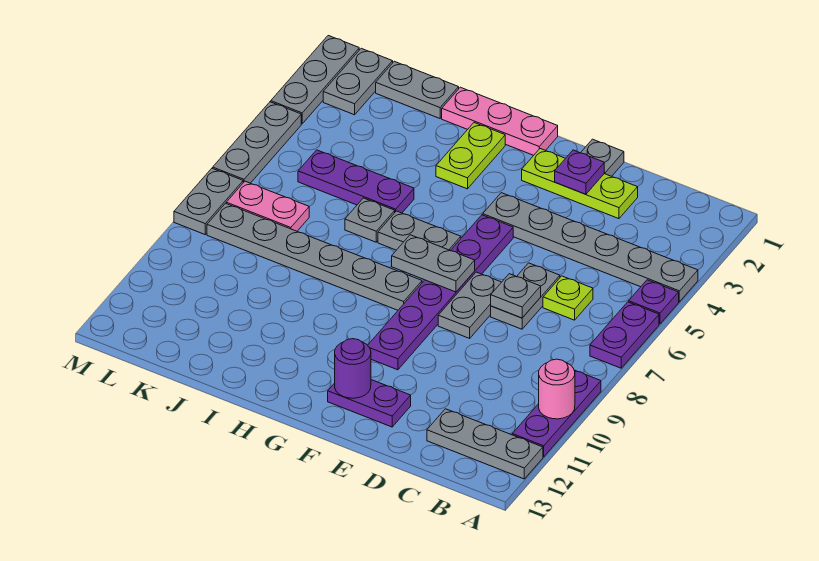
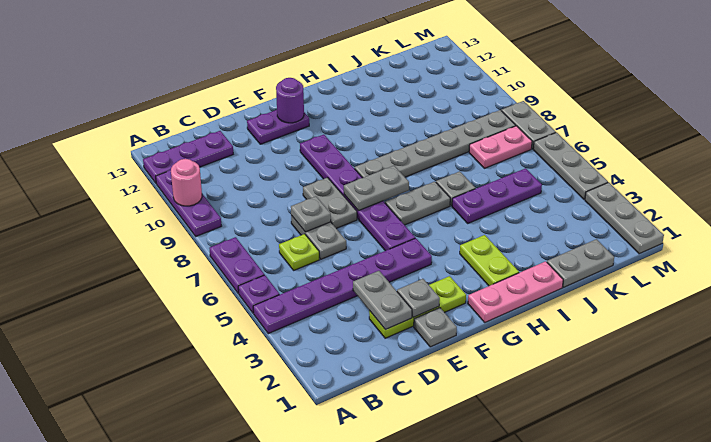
grey 1x6 plate [483,193,698,302] -> purple 1x6 plate [253,238,432,334]
grey 1x3 plate [427,409,543,479] -> purple 1x3 plate [143,131,233,183]
purple 1x1 plate [555,150,604,194] -> grey 1x1 plate [397,279,440,318]
grey 1x2 plate [323,48,393,115] -> grey 1x2 plate moved to [353,271,412,330]

